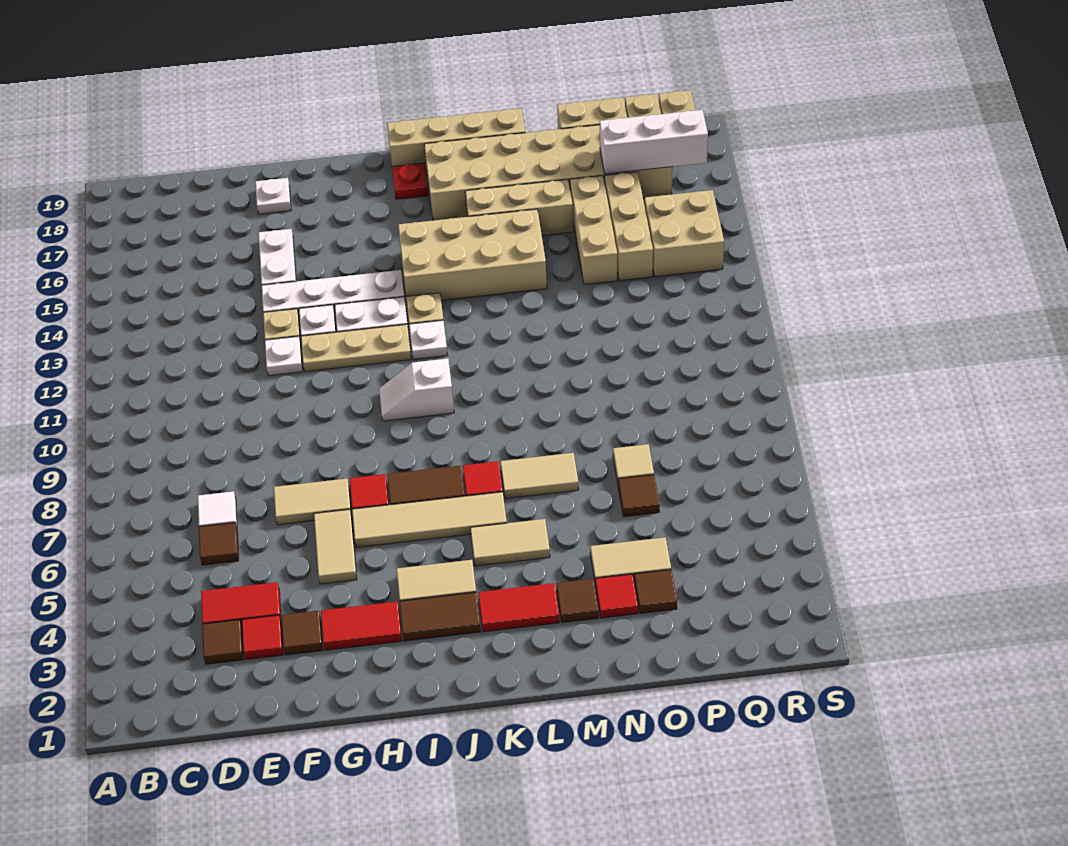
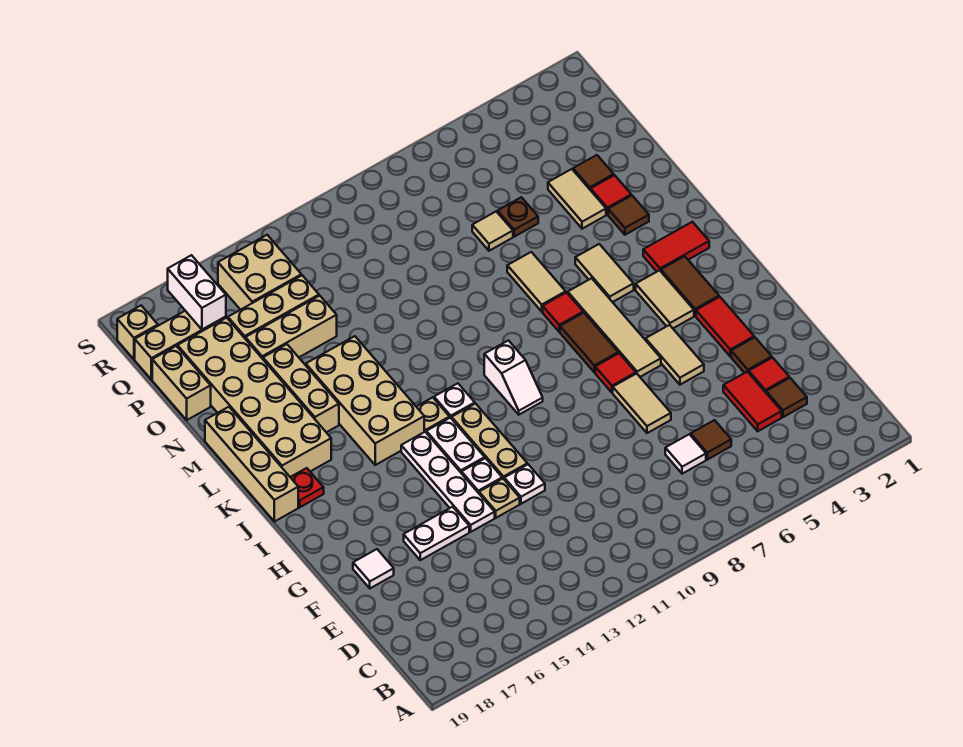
white 1x1 plate [255,178,291,214] -> white 1x1 tile [353,549,394,588]
tan 1x2 tile [314,509,357,584] -> tan 1x2 tile turned to [646,325,704,385]
red 1x2 tile [478,583,559,632] -> red 1x2 tile turned to [643,222,709,272]
brown 1x1 tile [618,475,660,517] -> brown 1x1 plate [497,197,538,237]
white 1x3 brick [600,110,708,174] -> white 1x2 brick [168,255,226,330]

